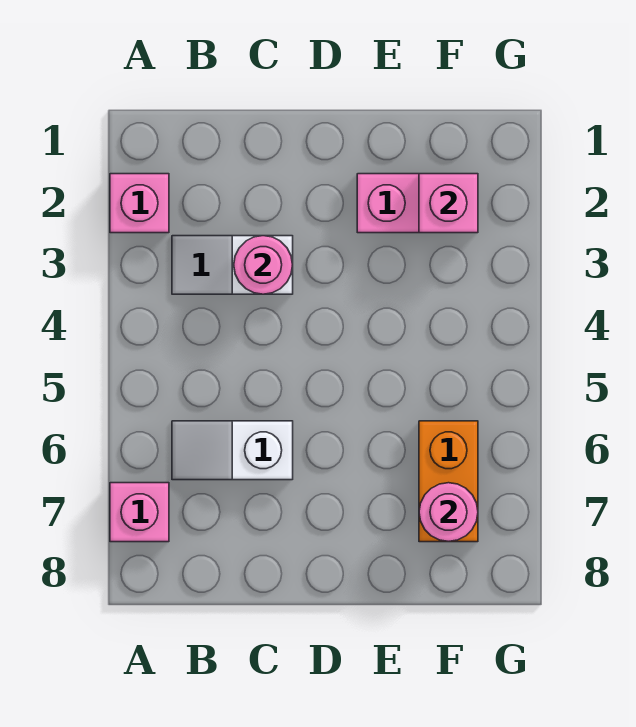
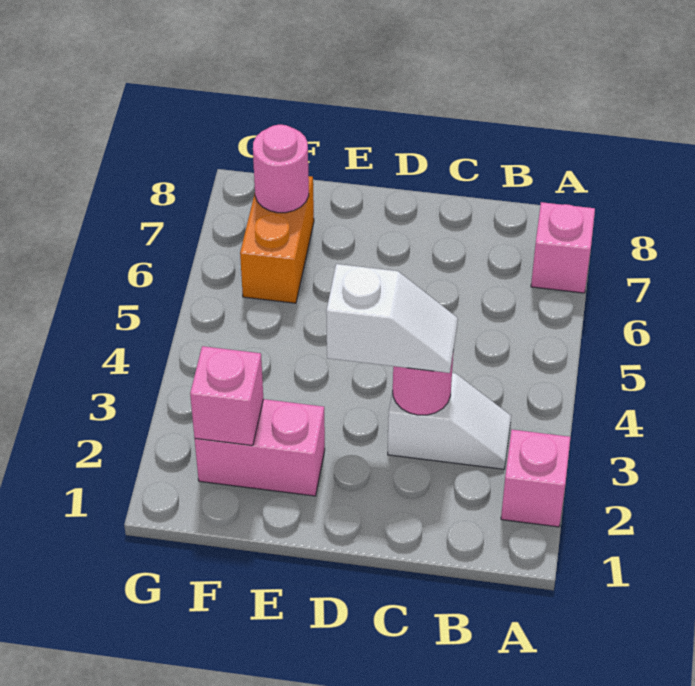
white 1x2 slope [172,421,293,480] -> white 1x2 slope moved to [326,264,458,373]

